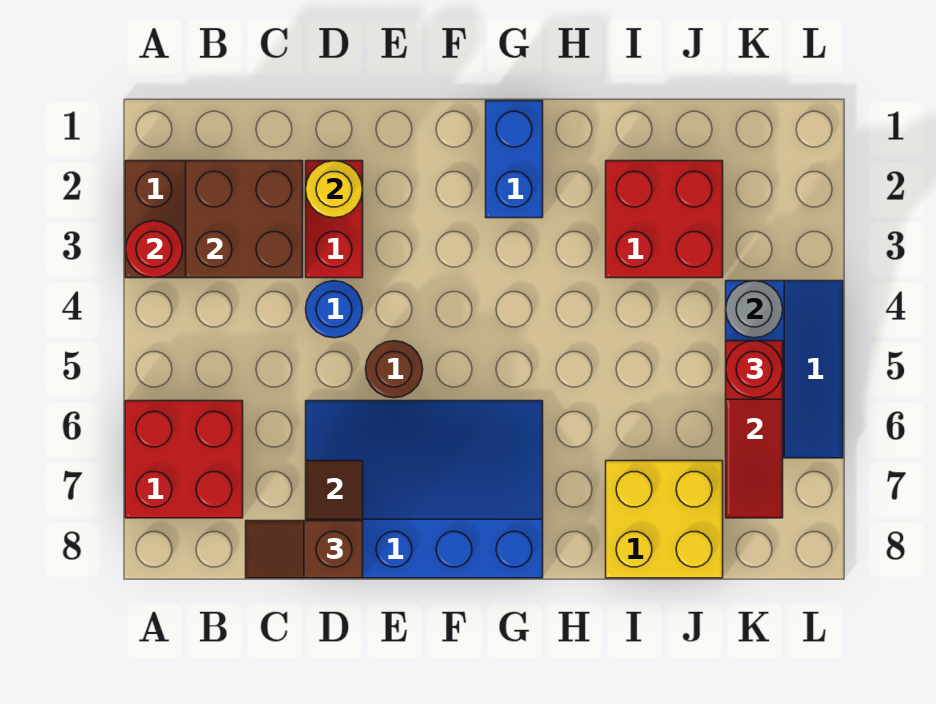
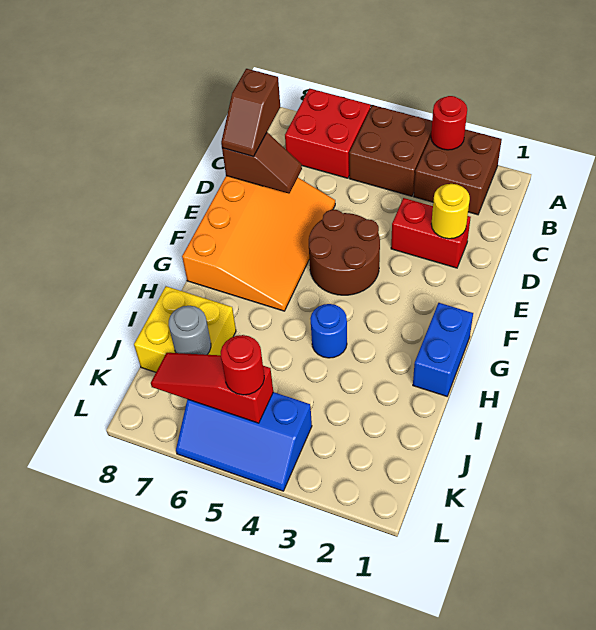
brown 2x2 brick [186,161,303,278] -> brown 2x2 brick moved to [349,105,432,196]
brown 1x2 slope [246,521,363,578] -> brown 1x2 slope turned to [221,69,280,156]
blue 1x1 round brick [306,281,363,338] -> blue 1x1 round brick moved to [310,304,347,358]
blue 3x4 slope [306,401,543,578] -> orange 3x4 slope [182,176,335,311]
brown 1x1 round brick [366,341,423,398] -> brown 2x2 round brick [309,210,380,295]
blue 1x2 brick [486,101,543,218] -> blue 1x2 brick turned to [413,303,473,396]
red 2x2 brick [606,161,723,278] -> none
grey 1x1 round brick [726,281,783,338] -> grey 1x1 round brick moved to [169,306,211,355]

